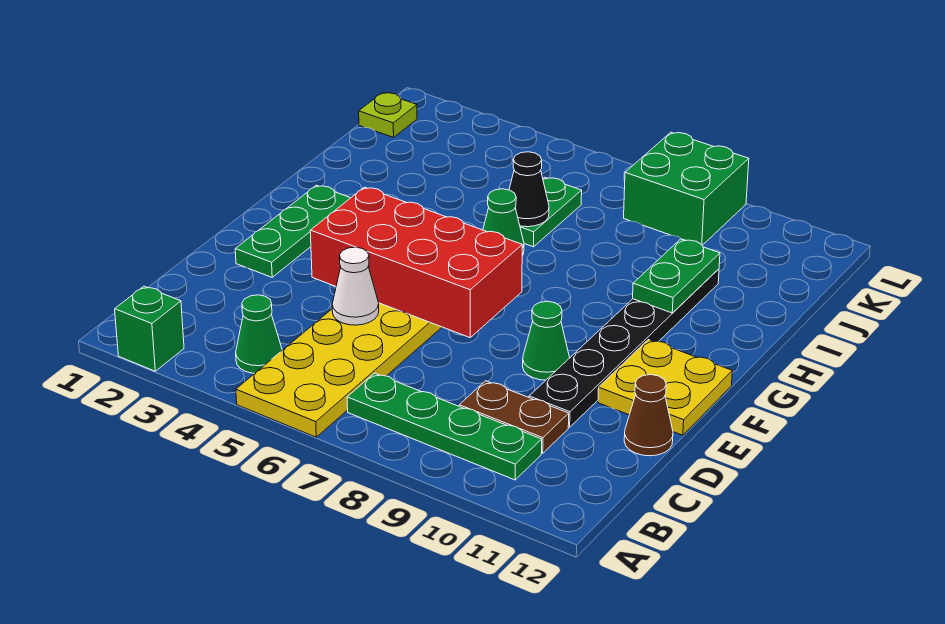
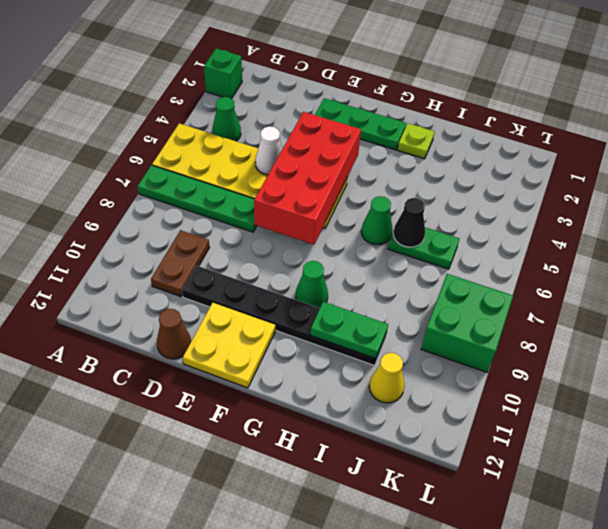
green 1x4 plate [347,373,542,480] -> green 1x4 plate turned to [138,165,257,232]
green 1x1 cone [523,301,570,380] -> green 1x1 cone moved to [296,261,328,308]
none -> yellow 1x1 cone [369,353,405,403]
lime 1x1 plate [359,93,417,137] -> lime 1x1 plate moved to [398,123,434,159]

